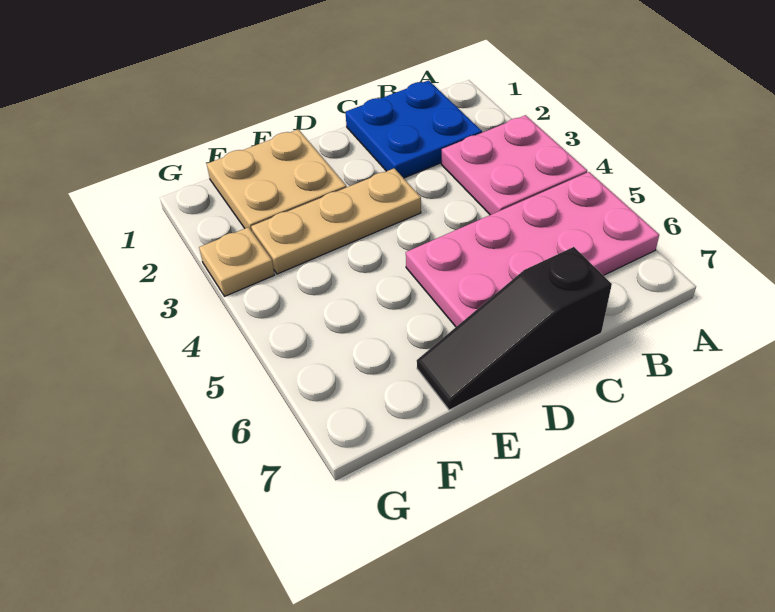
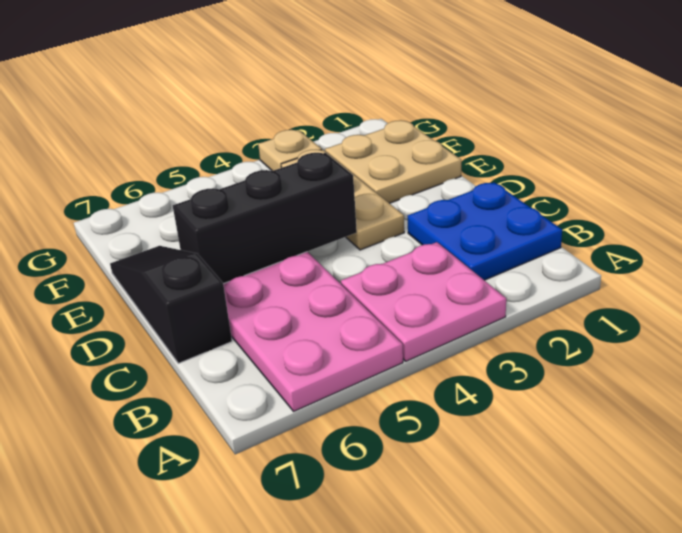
none -> black 1x3 brick [173,153,357,284]

